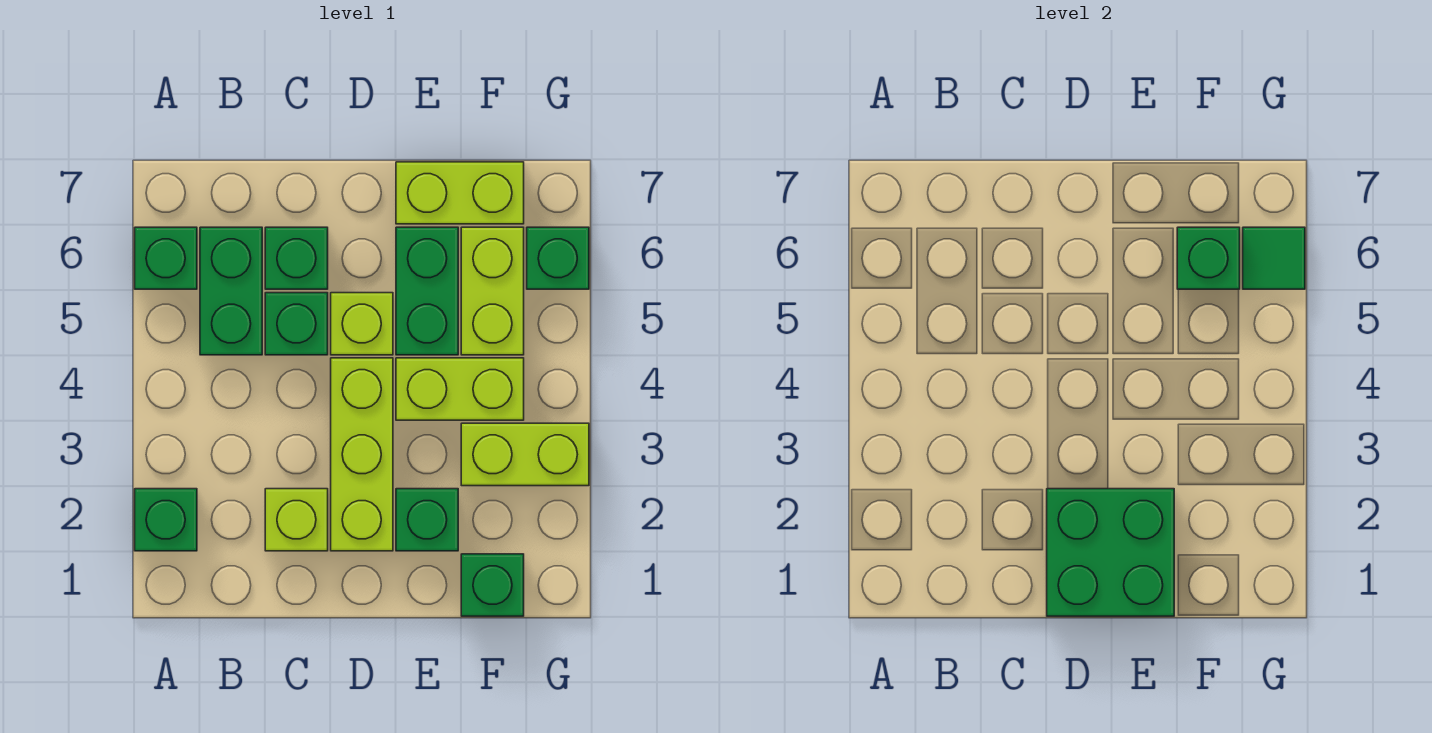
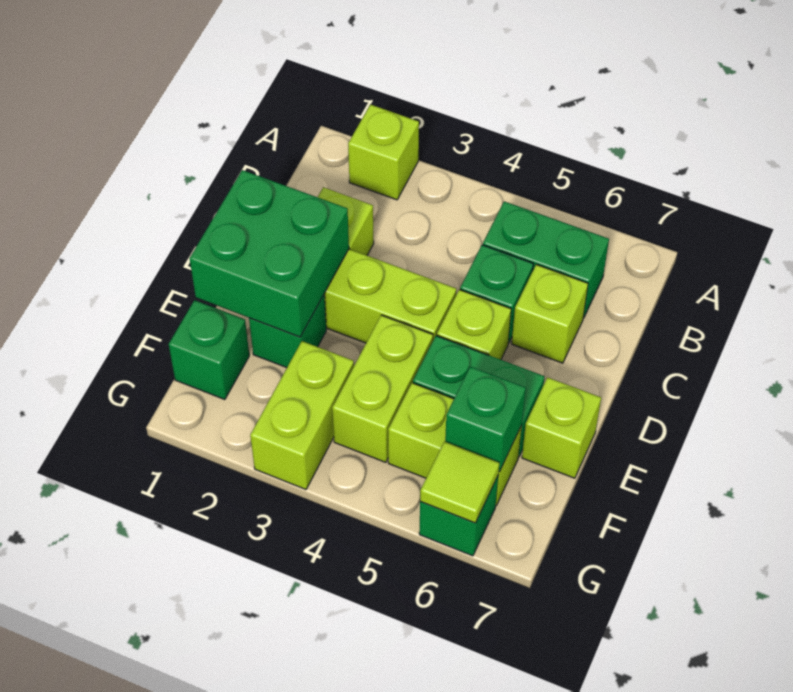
green 1x1 brick [135,489,197,551] -> lime 1x1 brick [348,104,419,200]
green 1x1 brick [135,227,197,289] -> none
green 1x1 brick [265,227,328,289] -> lime 1x1 brick [512,265,588,363]
lime 1x2 brick [396,162,524,224] -> lime 1x1 brick [522,377,601,478]
green 1x1 tile [1243,227,1305,289] -> lime 1x1 tile [420,442,499,523]

